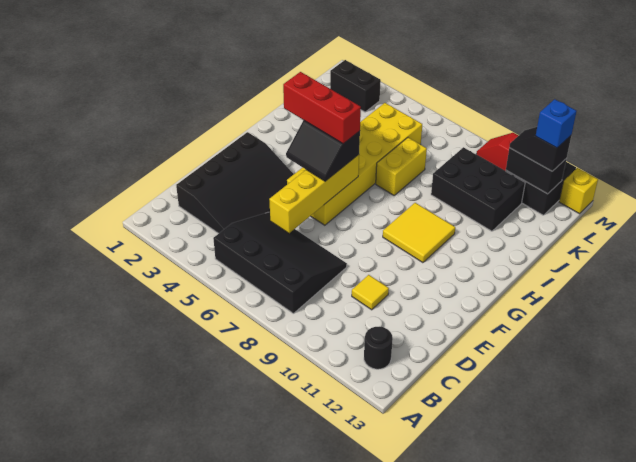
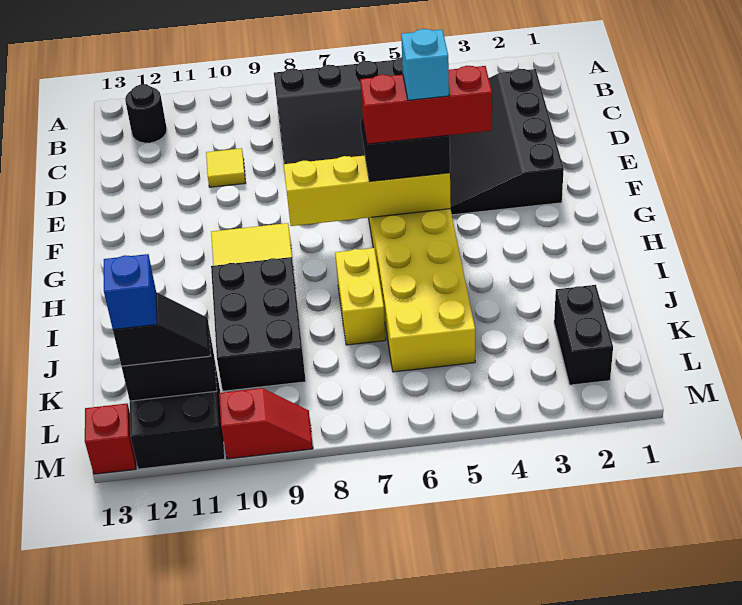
yellow 1x4 brick [269,155,359,233] -> yellow 1x4 brick turned to [284,156,451,226]
none -> cyan 1x1 brick [401,29,449,100]
black 2x3 brick [431,147,525,231] -> black 2x3 brick turned to [211,257,306,391]
black 1x2 brick [330,60,381,112] -> black 1x2 brick turned to [554,285,613,385]
yellow 1x1 brick [559,168,598,214] -> red 1x1 brick [85,404,136,474]

